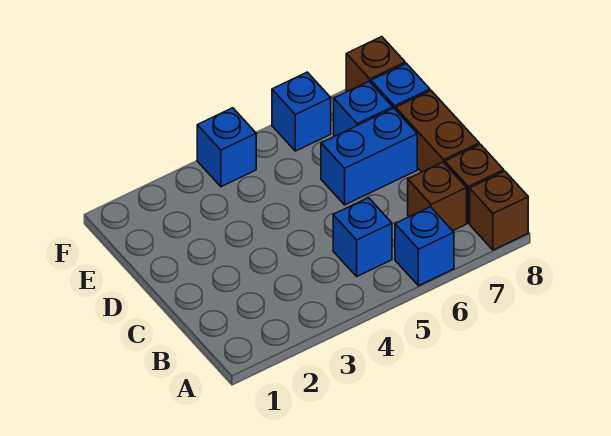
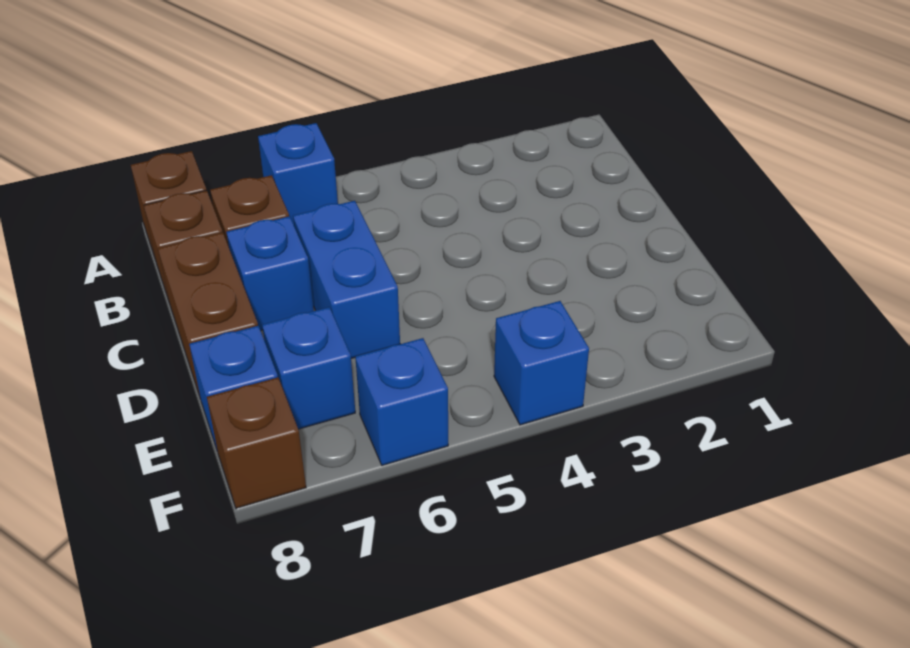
blue 1x1 brick [333,198,392,276] -> blue 1x1 brick moved to [226,216,314,330]
blue 1x2 brick [321,108,417,205] -> blue 1x2 brick turned to [293,201,400,358]

